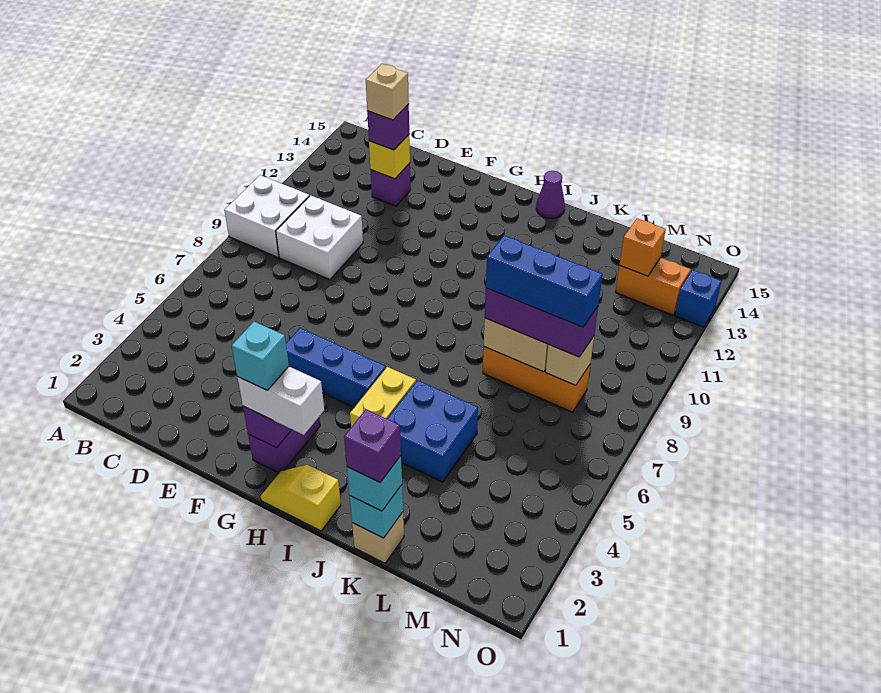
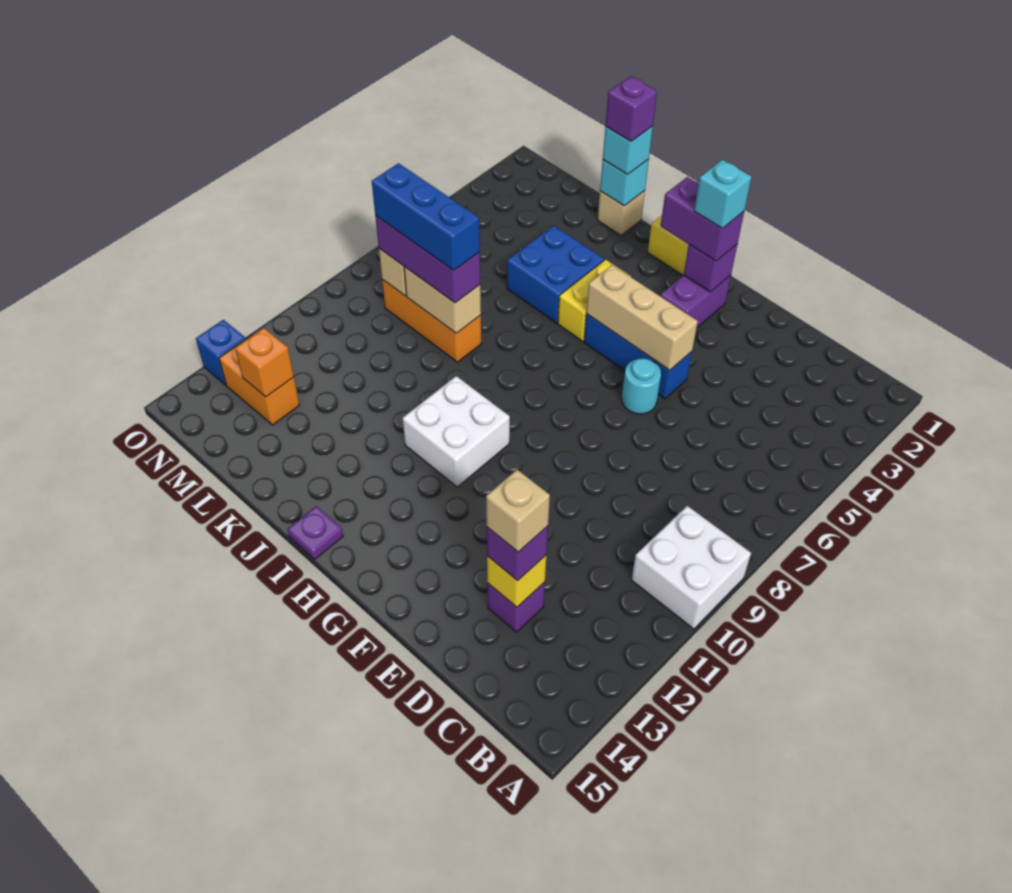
white 2x2 brick [276,195,363,279] -> white 2x2 brick moved to [403,376,510,487]
none -> tan 1x3 brick [586,265,698,370]
none -> cyan 1x1 round brick [622,359,661,414]
white 1x2 brick [237,367,324,435] -> purple 1x2 brick [661,177,744,261]
purple 1x1 cone [536,171,565,218] -> purple 1x1 plate [288,506,343,560]

